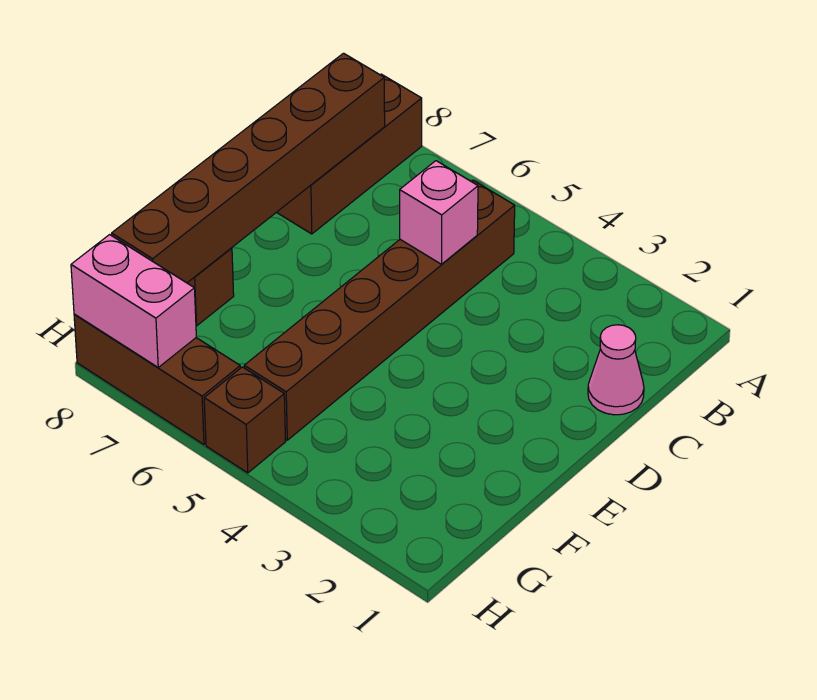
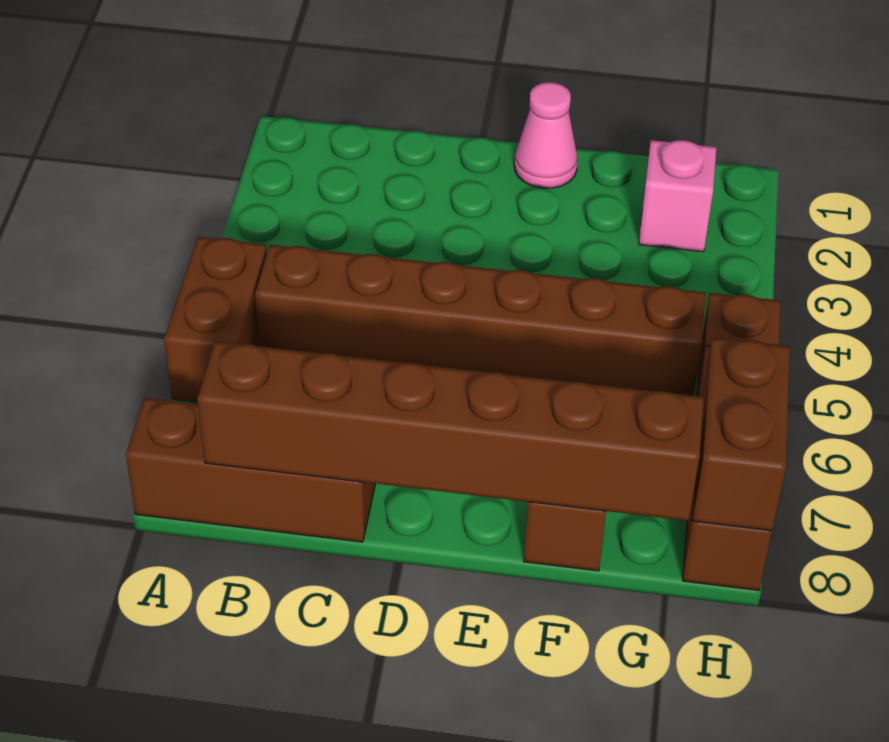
none -> brown 1x2 brick [164,237,267,403]
pink 1x1 cone [588,325,644,415] -> pink 1x1 cone moved to [514,82,578,188]
pink 1x1 brick [400,161,478,264] -> pink 1x1 brick moved to [639,140,717,252]
pink 1x2 brick [71,235,196,367] -> brown 1x2 brick [693,337,790,531]

